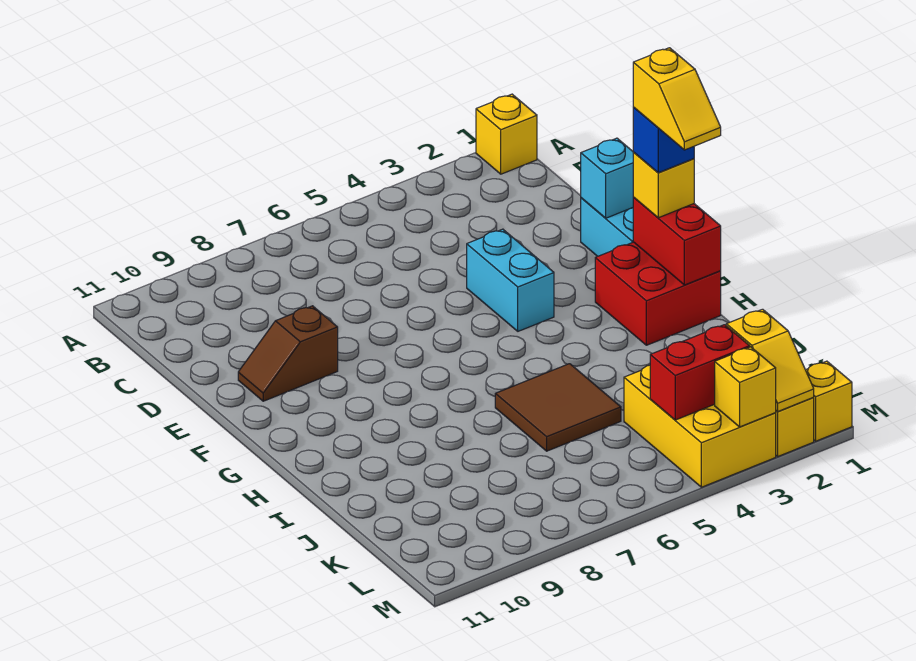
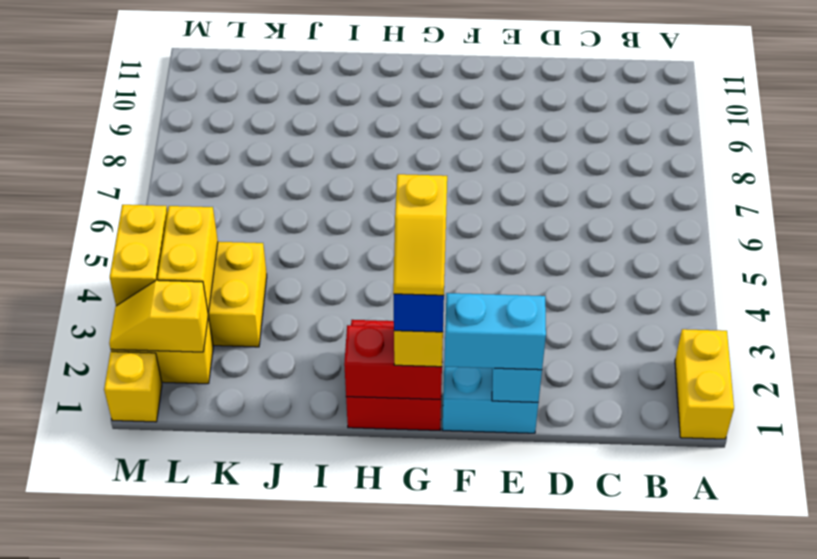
yellow 1x1 brick [476,94,537,174] -> yellow 1x2 brick [675,329,734,439]
cyan 1x2 brick [467,229,554,331] -> cyan 1x2 brick moved to [444,293,546,370]
brown 1x2 slope [238,306,338,401] -> none
yellow 1x2 slope [633,48,721,150] -> yellow 1x2 slope turned to [393,174,447,295]
brown 2x2 tile [495,364,621,451] -> none
red 1x2 brick [650,325,750,420] -> yellow 1x2 brick [158,206,218,313]
yellow 1x1 brick [715,347,776,427] -> yellow 1x2 brick [110,205,168,306]

